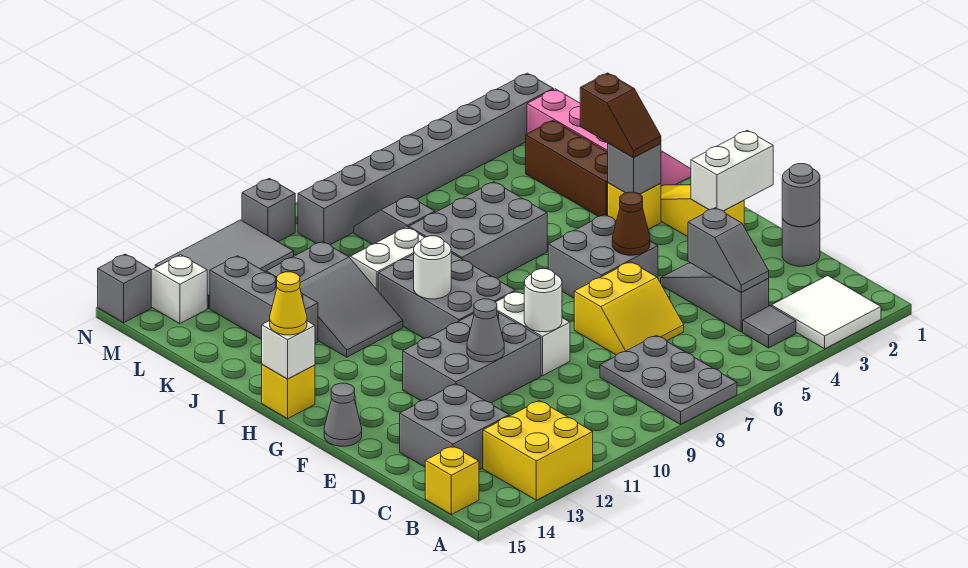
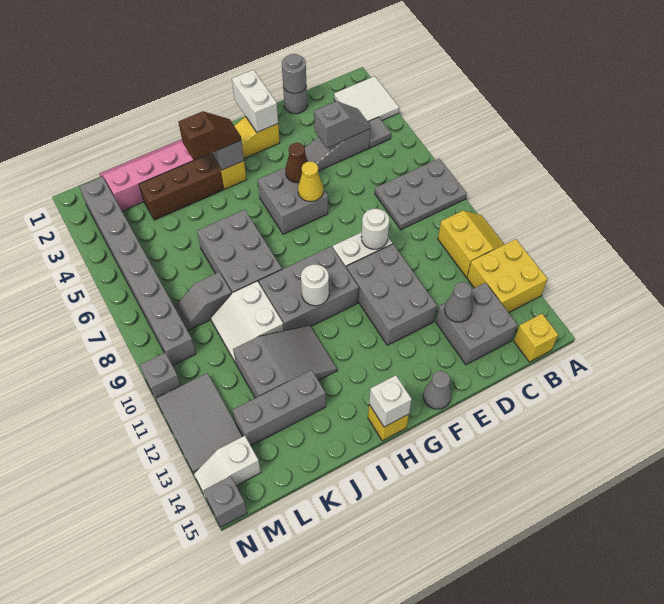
yellow 2x2 slope [574,262,684,355] -> yellow 2x2 slope moved to [438,211,504,277]
grey 1x1 cone [467,299,504,362] -> grey 1x1 cone moved to [444,282,473,322]
yellow 1x1 cone [270,272,307,335] -> yellow 1x1 cone moved to [298,161,323,202]

